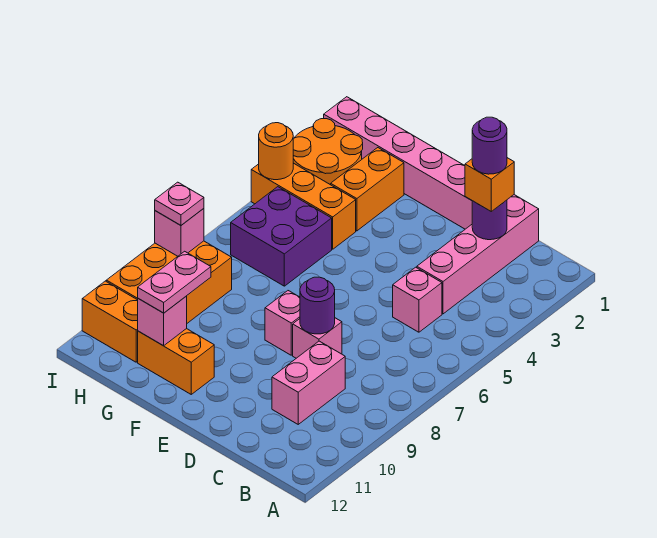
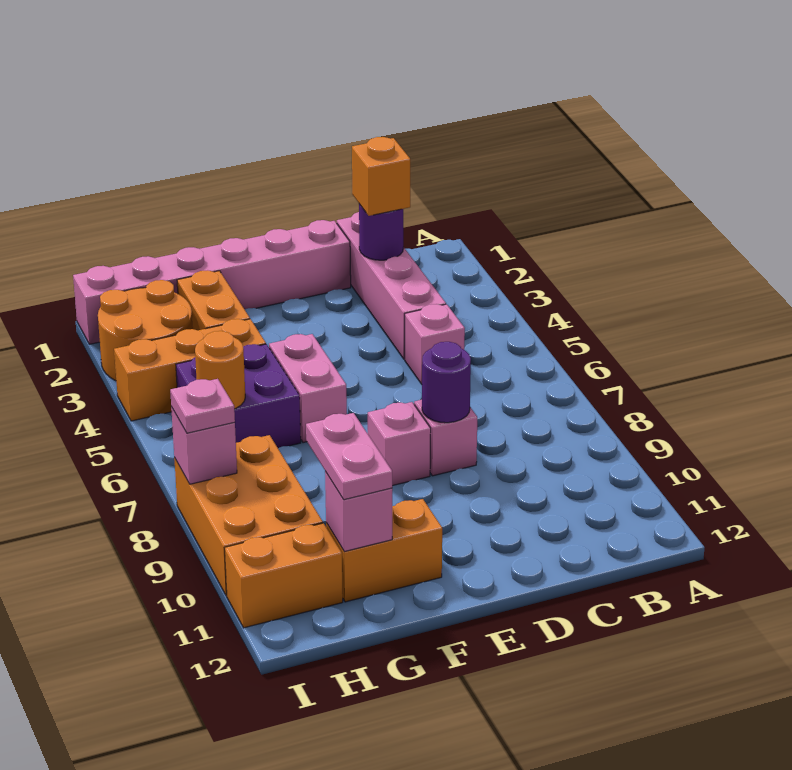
purple 1x1 round brick [472,117,507,174] -> none
pink 1x2 brick [272,341,345,424] -> pink 1x2 brick moved to [269,334,347,443]
orange 1x1 round brick [259,123,293,180] -> orange 1x1 round brick moved to [195,331,245,409]

